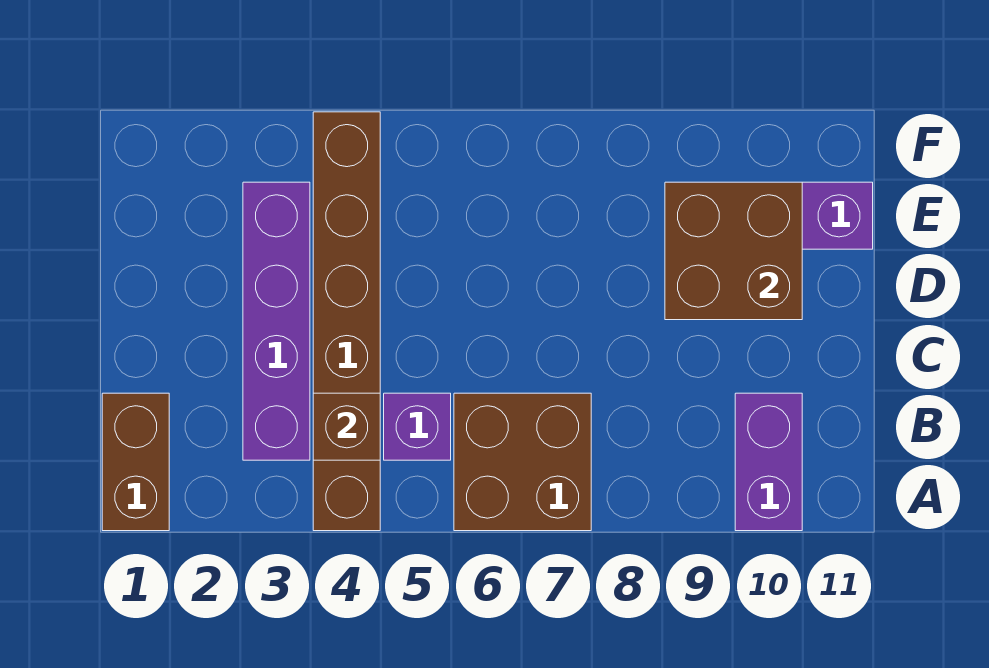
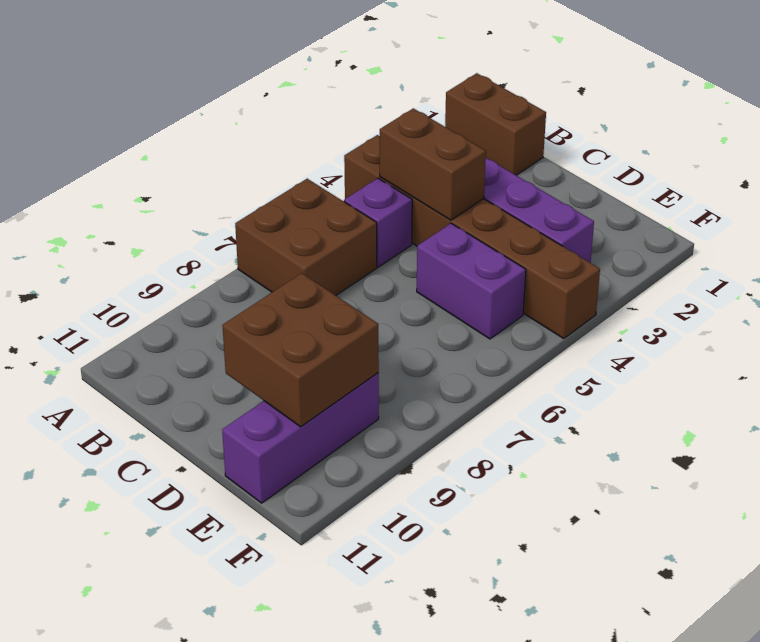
purple 1x2 brick [735,393,802,531] -> purple 1x2 brick moved to [417,223,526,339]
brown 1x1 brick [313,393,380,460] -> brown 1x2 brick [380,108,486,220]

